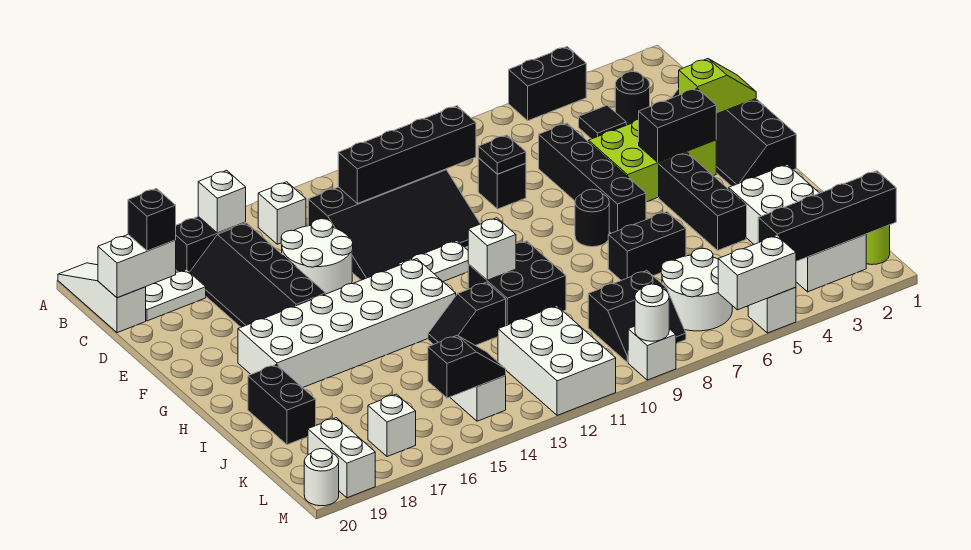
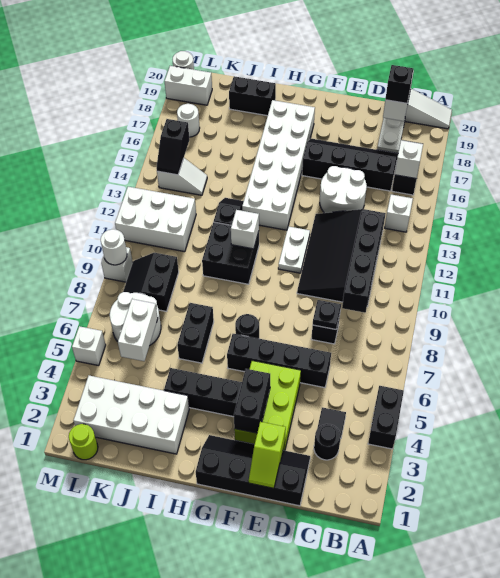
black 1x4 brick [758,171,896,261] -> none
white 1x1 brick [368,394,416,457] -> white 1x1 round brick [177,104,200,137]
white 1x2 brick [718,236,796,310] -> white 1x2 brick moved to [118,299,158,361]

